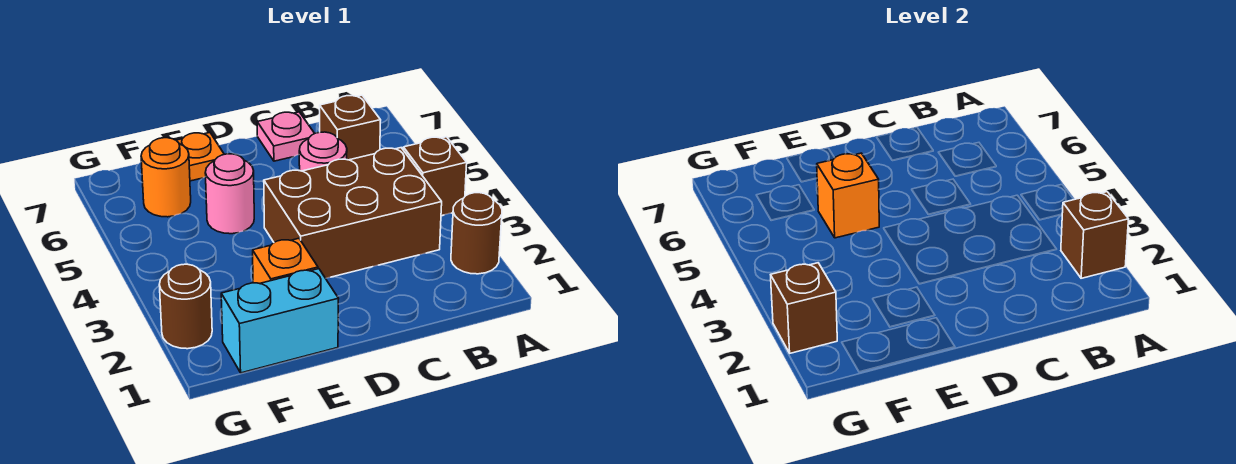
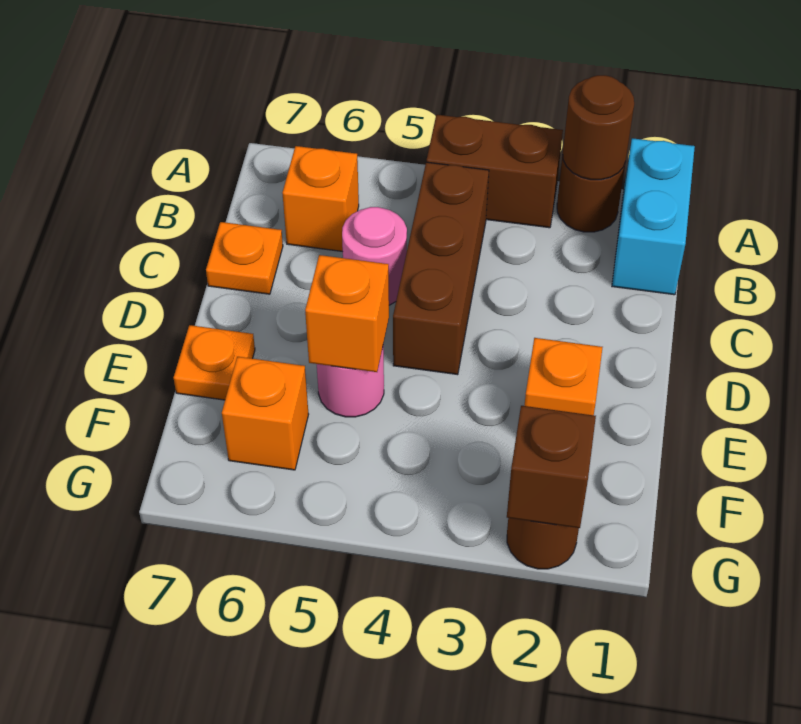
brown 1x1 brick [1061,192,1129,278] -> brown 1x1 round brick [563,75,634,180]
brown 1x1 brick [403,137,467,216] -> brown 1x2 brick [427,115,563,228]
brown 2x3 brick [264,148,442,278] -> brown 1x3 brick [393,162,489,375]
brown 1x1 brick [320,95,381,160] -> orange 1x1 brick [282,146,359,252]
pink 1x1 plate [257,112,315,161] -> orange 1x1 plate [206,222,283,294]
cyan 1x2 brick [221,269,339,373] -> cyan 1x2 brick moved to [612,138,695,295]
orange 1x1 round brick [141,138,191,217] -> orange 1x1 brick [222,357,309,470]

